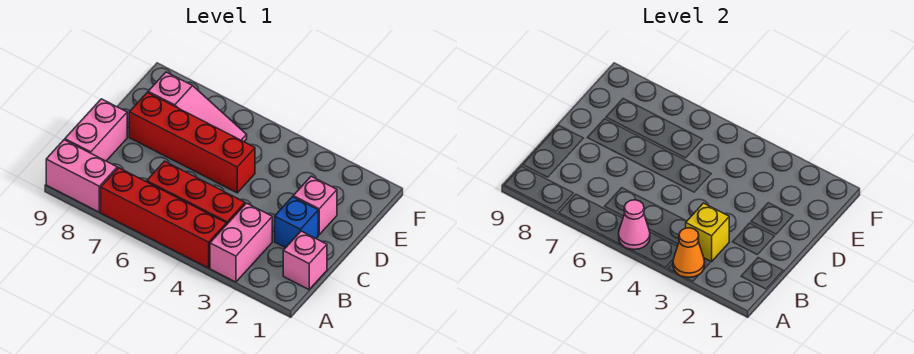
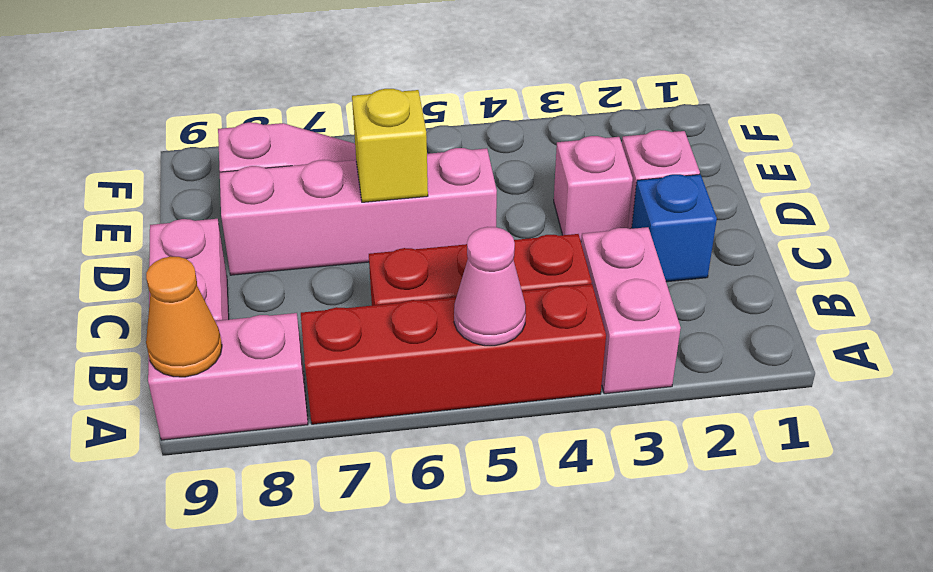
orange 1x1 cone [673,228,705,277] -> orange 1x1 cone moved to [146,256,222,377]
pink 1x1 brick [283,231,327,289] -> pink 1x1 brick moved to [554,136,633,241]
yellow 1x1 brick [686,203,729,262] -> yellow 1x1 brick moved to [352,89,428,202]
red 1x4 brick [129,92,255,193] -> pink 1x4 brick [220,148,497,275]

